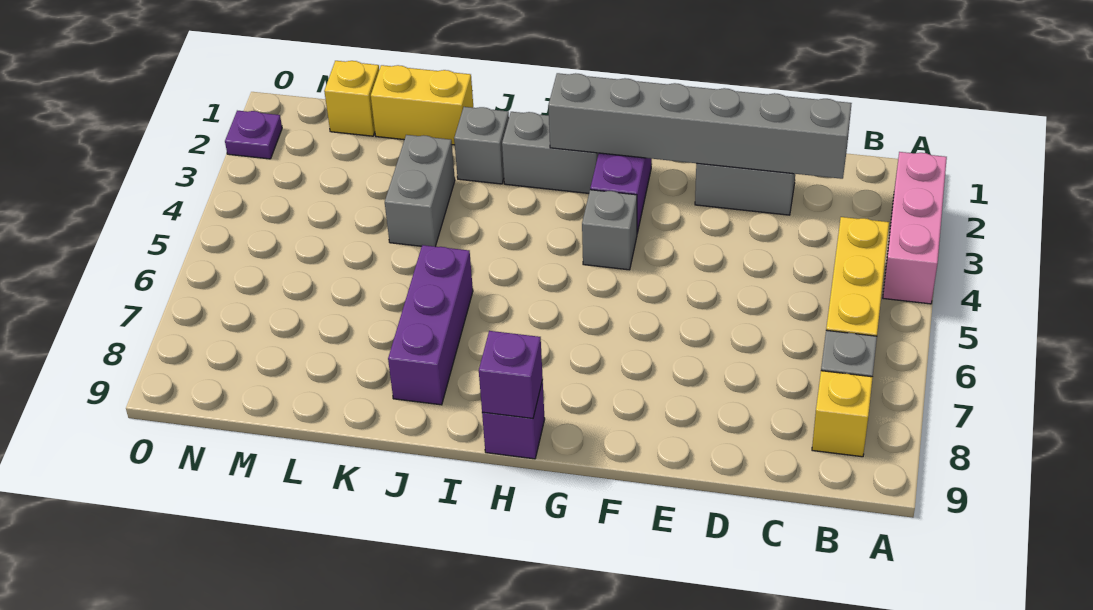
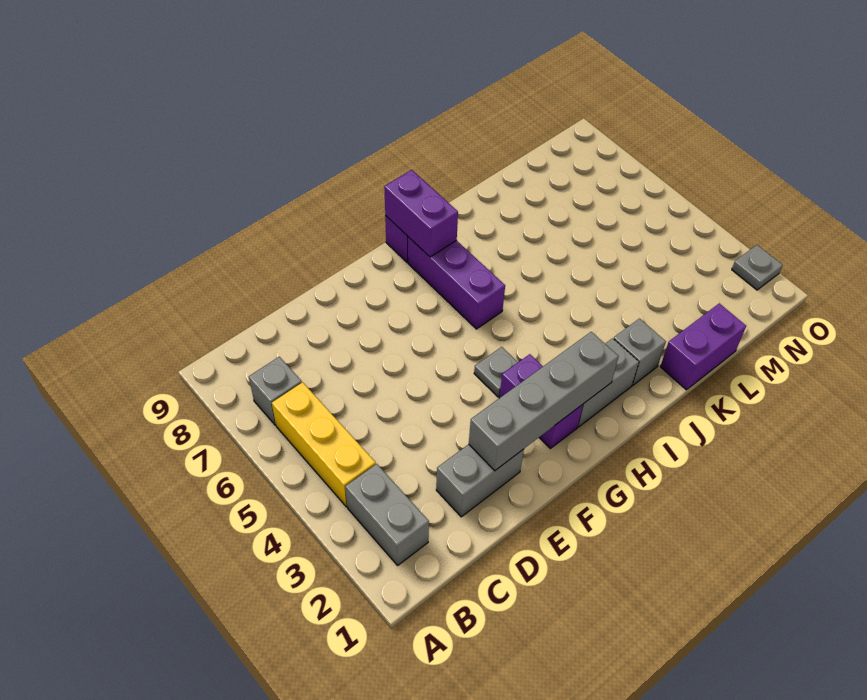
pink 1x3 brick [883,152,947,304] -> none
yellow 1x1 brick [812,371,873,457] -> none
grey 1x6 brick [548,73,852,179] -> grey 1x4 brick [469,332,619,471]
grey 1x1 brick [582,190,637,270] -> grey 1x1 plate [474,347,518,397]
purple 1x1 brick [479,331,543,418] -> purple 1x2 brick [384,170,458,257]
purple 1x3 brick [388,245,473,405] -> purple 1x3 brick moved to [408,237,505,329]
yellow 1x2 brick [371,65,473,145] -> purple 1x2 brick [660,303,746,390]
grey 1x2 brick [385,135,455,247] -> grey 1x2 brick moved to [345,464,429,565]
yellow 1x1 brick [324,61,379,136] -> none
purple 1x1 plate [225,111,282,159] -> grey 1x1 plate [732,245,782,290]

